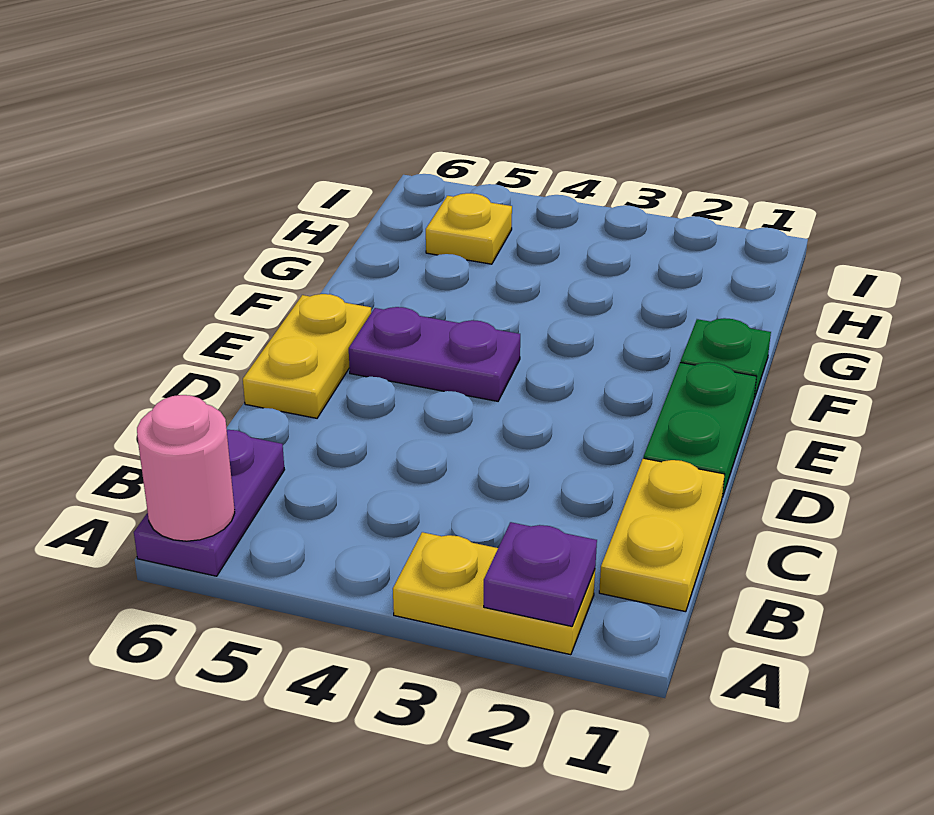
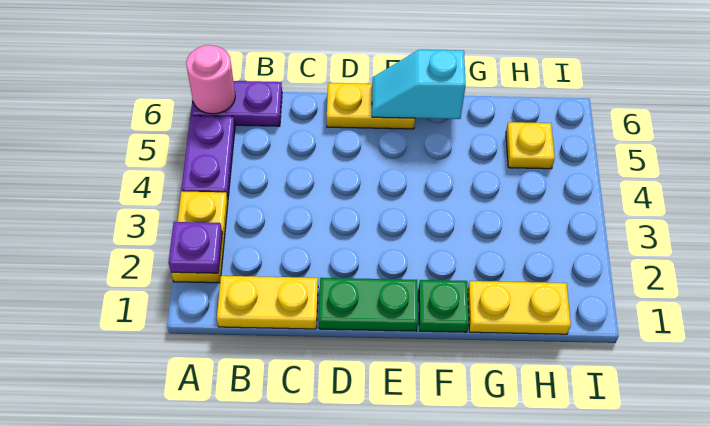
purple 1x2 plate [349,307,520,401] -> purple 1x2 plate moved to [181,116,235,200]
none -> cyan 1x2 slope [372,50,466,119]
none -> yellow 1x2 plate [468,281,571,334]

